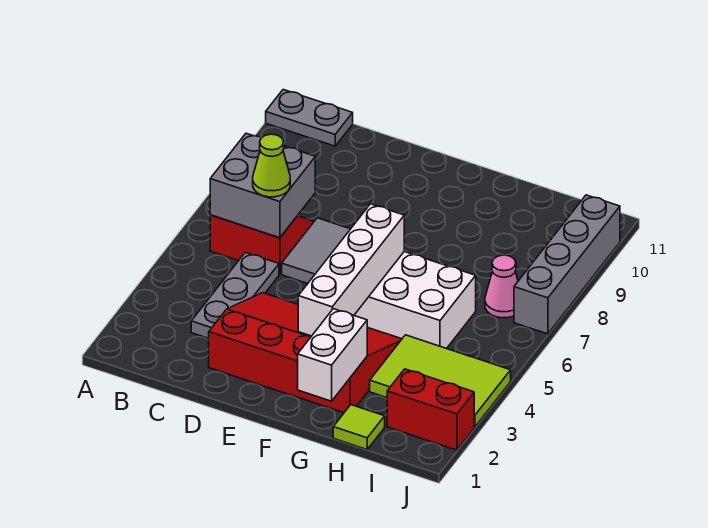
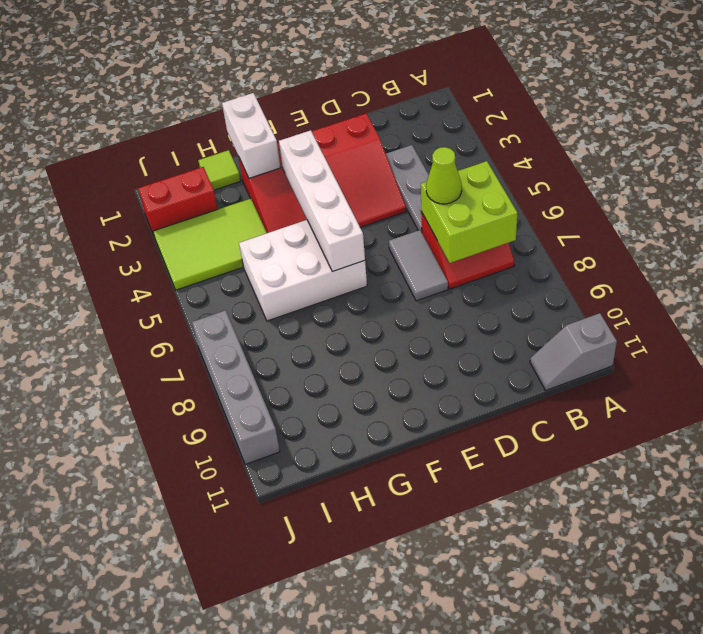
grey 1x2 plate [266,90,353,146] -> grey 1x2 slope [530,313,617,390]
grey 2x2 brick [210,133,315,238] -> lime 2x2 brick [421,161,517,263]
pink 1x1 cone [485,255,518,318] -> none

